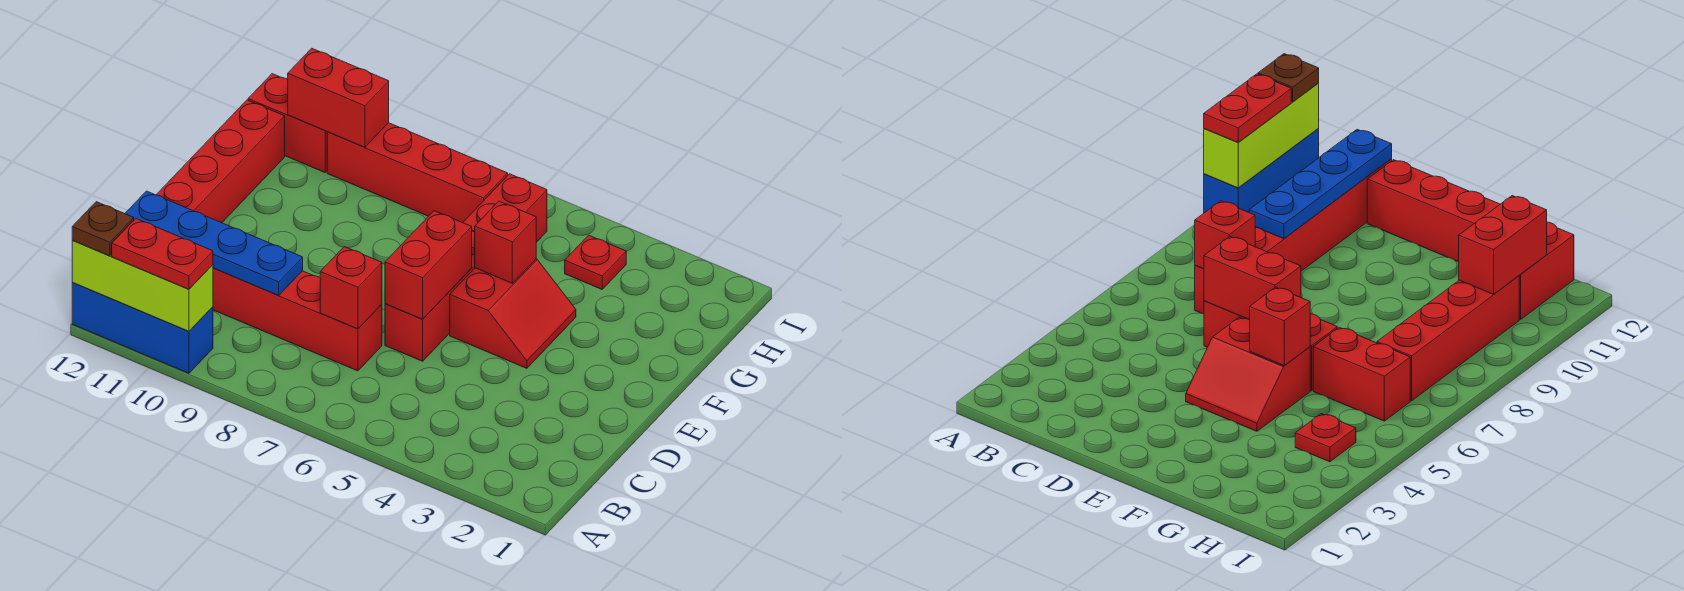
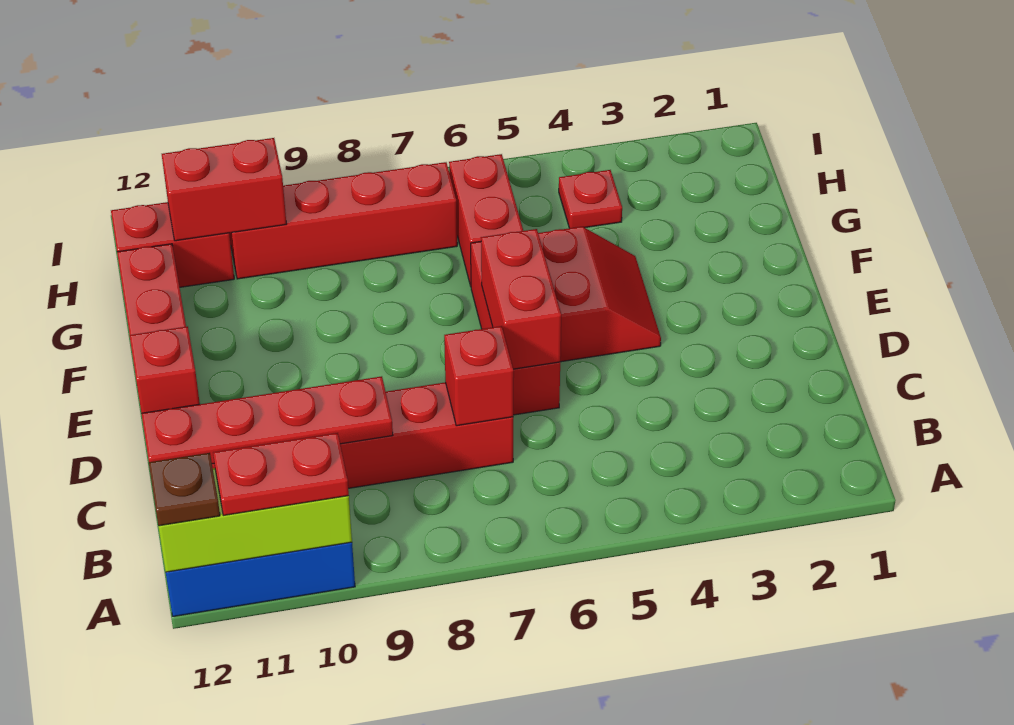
blue 1x4 plate [125,191,303,296] -> red 1x4 plate [142,376,393,464]
red 1x1 brick [475,201,536,283] -> red 1x1 brick moved to [129,326,200,413]

